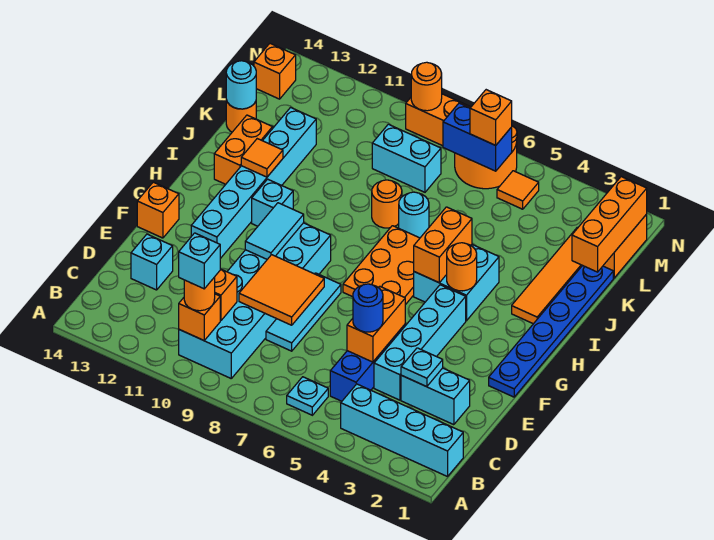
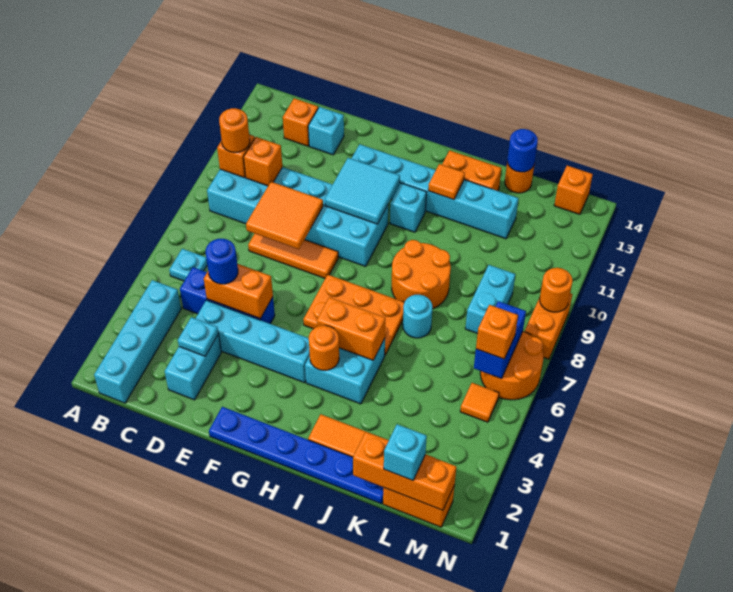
cyan 1x1 brick [179,233,220,289] -> cyan 1x1 brick moved to [384,424,427,480]
cyan 1x3 tile [266,273,341,351] -> orange 1x3 tile [248,234,338,278]
cyan 1x2 tile [245,203,304,259] -> cyan 2x2 tile [325,158,400,224]
orange 1x1 brick [137,182,179,238] -> orange 1x1 brick moved to [283,98,318,146]
orange 1x1 round brick [372,180,402,228] -> orange 2x2 round brick [392,240,451,309]
cyan 1x1 round brick [226,61,256,109] -> blue 1x1 round brick [507,129,538,172]

